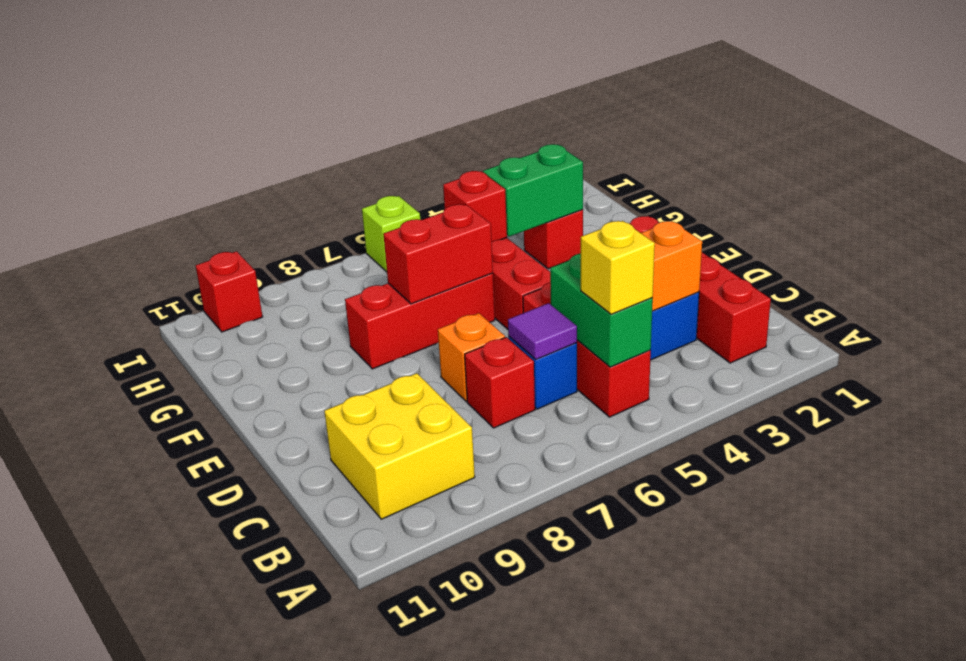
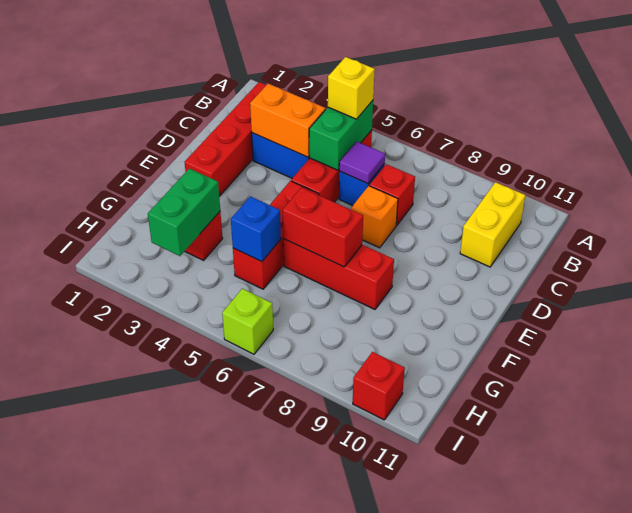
yellow 2x2 brick [324,373,475,519] -> yellow 1x2 brick [460,182,525,267]
green 1x2 brick [483,144,583,237] -> green 1x2 brick turned to [148,169,220,256]
red 1x1 brick [443,171,507,241] -> blue 1x1 brick [231,196,281,262]

